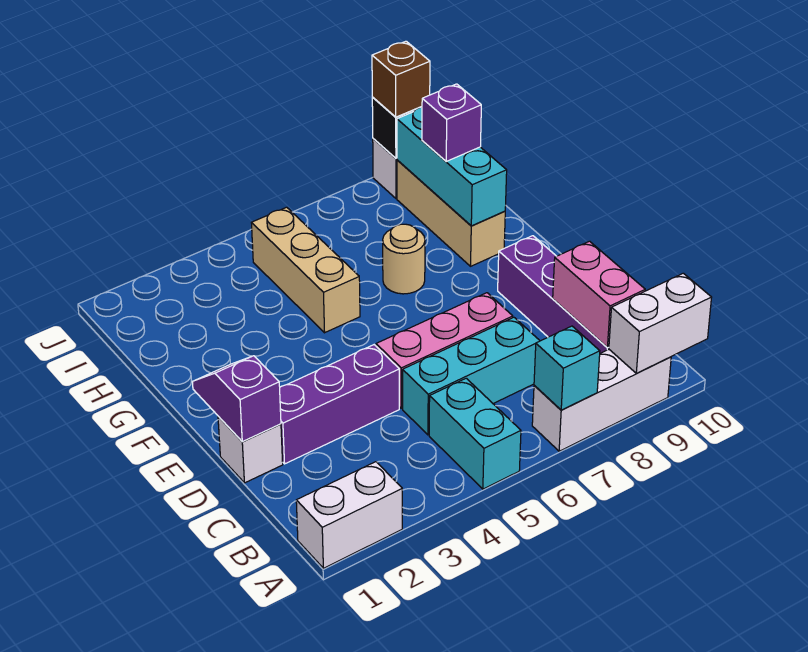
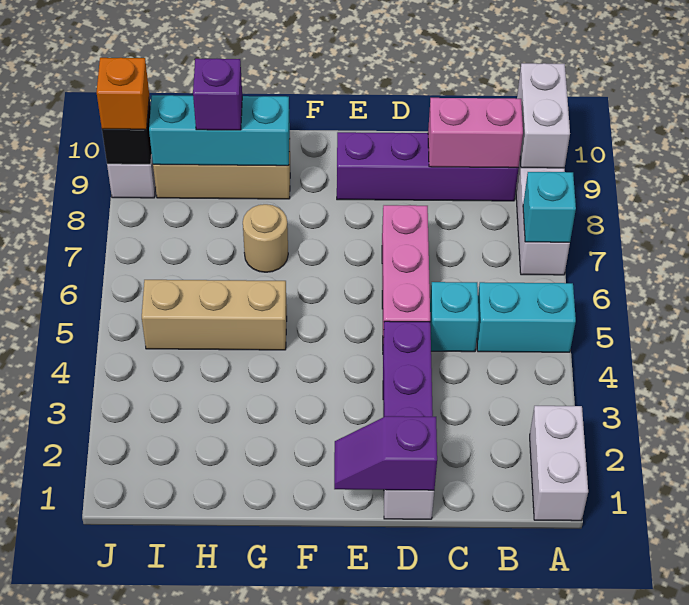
cyan 1x3 brick [403,317,540,435] -> cyan 1x1 brick [430,282,479,352]
brown 1x1 brick [372,41,430,117] -> orange 1x1 brick [97,58,149,129]

